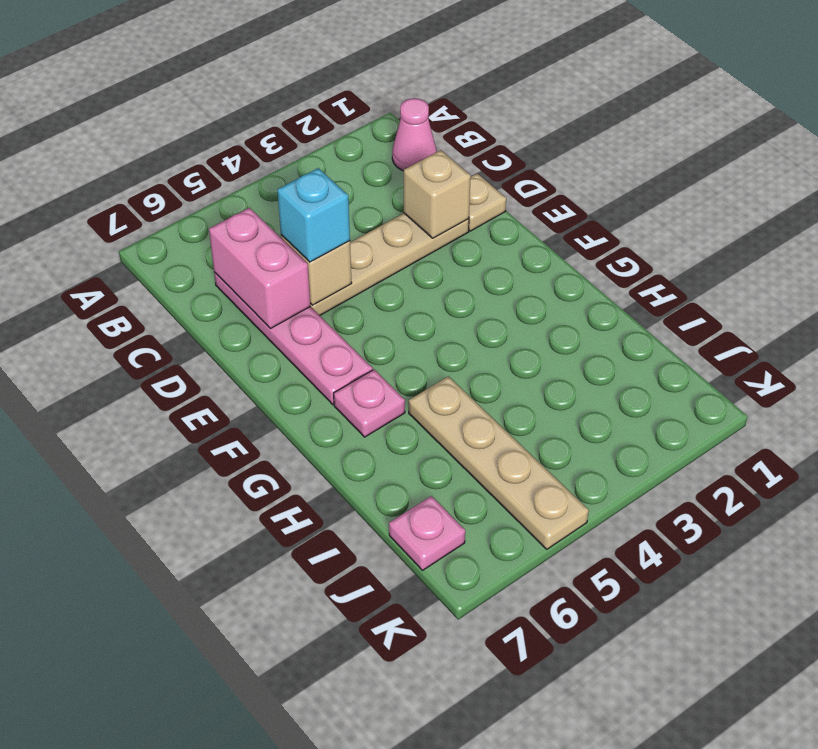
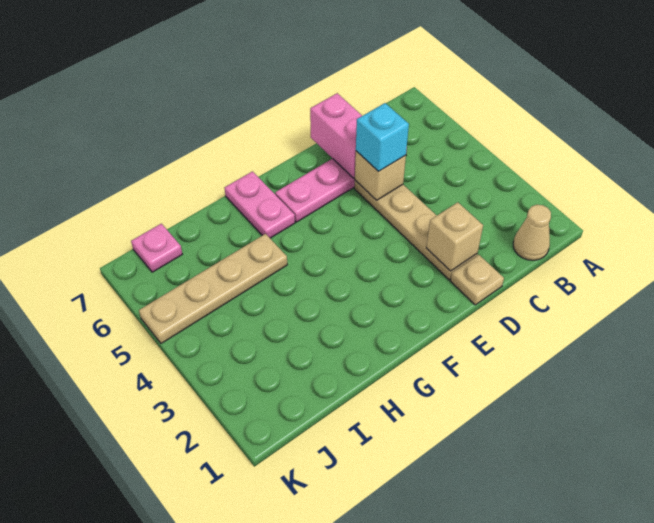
pink 1x1 cone [392,98,437,171] -> tan 1x1 cone [513,205,551,260]
pink 1x2 brick [209,208,310,329] -> pink 1x2 brick turned to [310,93,362,178]
pink 1x1 plate [334,370,405,437] -> pink 1x2 plate [225,171,295,238]

